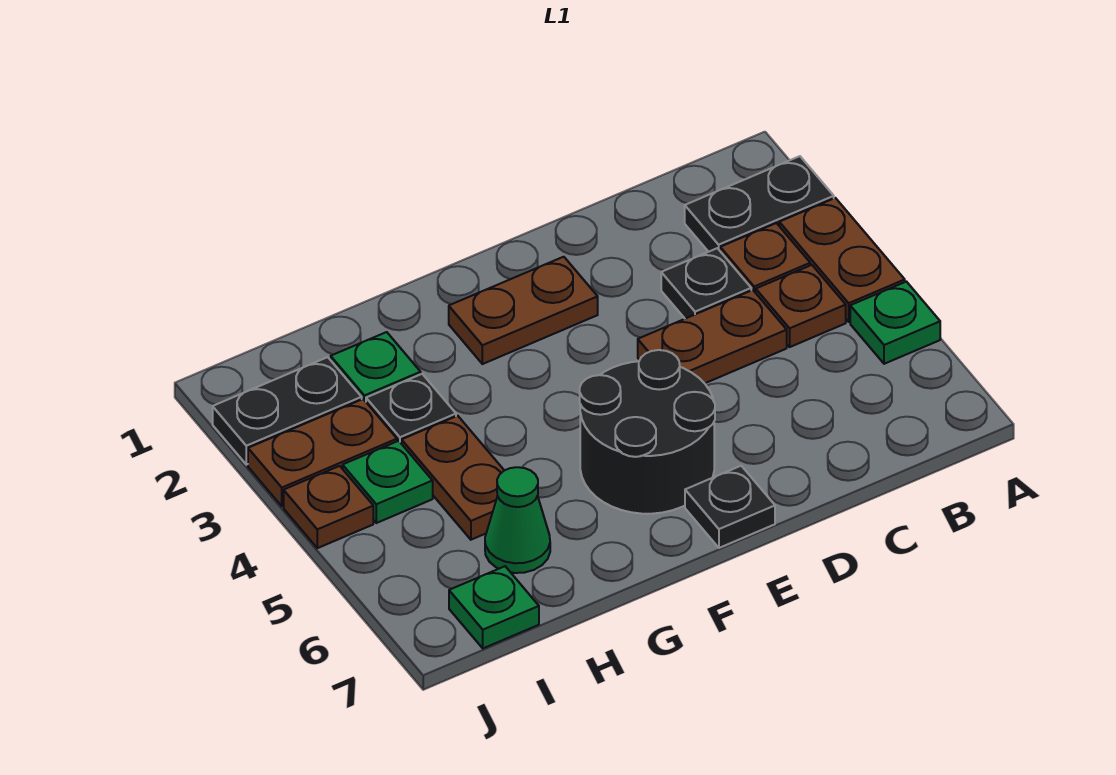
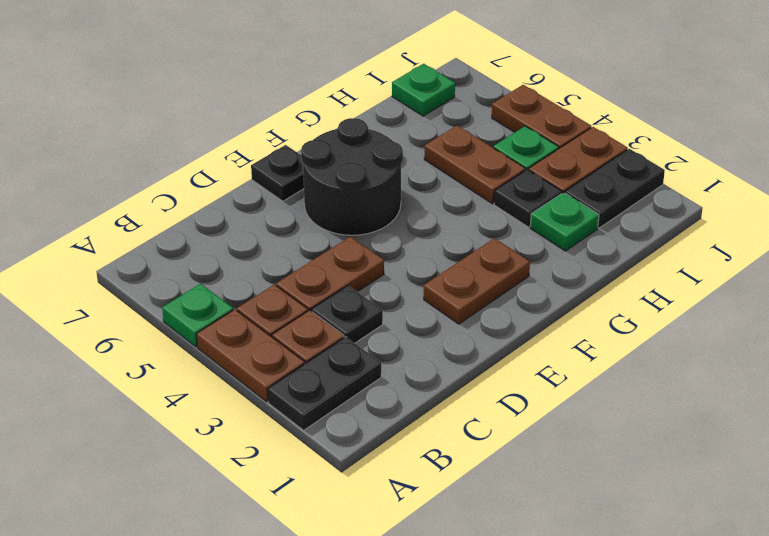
green 1x1 cone [485,467,550,573] -> none
brown 1x1 plate [284,466,373,548] -> brown 1x2 plate [492,85,591,149]

